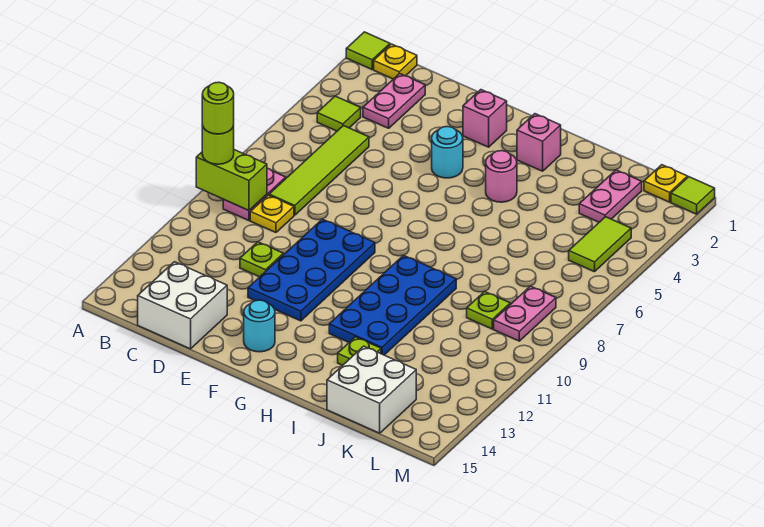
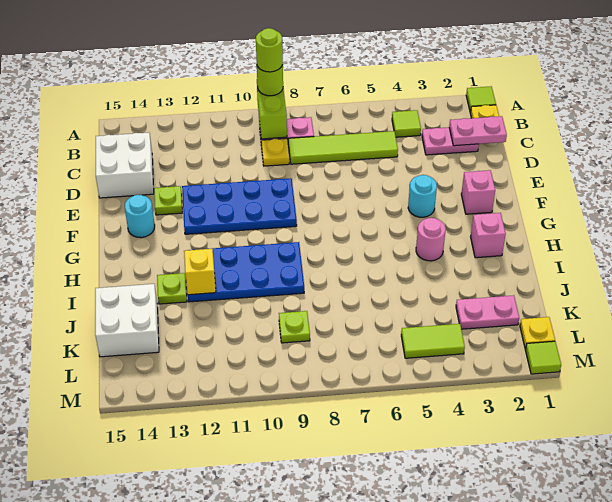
lime 1x1 plate [240,242,283,277] -> lime 1x1 plate moved to [154,186,182,215]
none -> yellow 1x1 brick [184,249,216,295]
pink 1x2 plate [494,286,556,341] -> pink 1x2 plate moved to [449,116,507,146]

